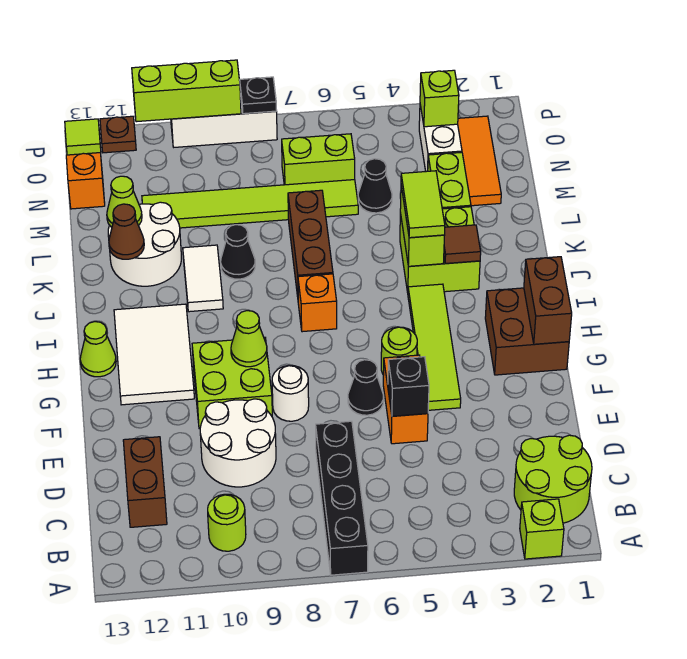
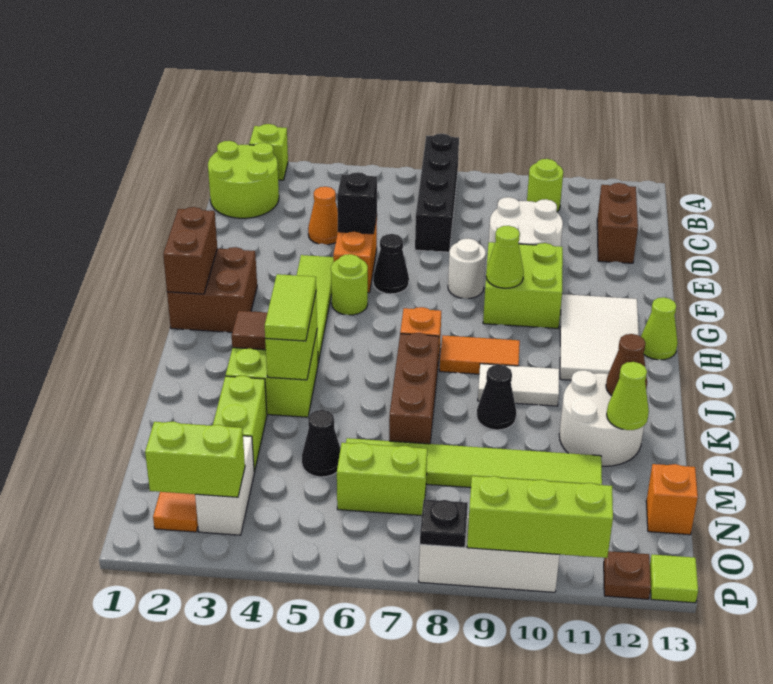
none -> orange 1x1 cone [308,187,338,245]
none -> orange 1x2 tile [440,335,520,374]
white 1x2 tile [183,245,223,312] -> white 1x2 tile turned to [478,364,559,406]
lime 1x1 brick [420,70,459,127] -> lime 1x2 brick [145,422,245,497]

